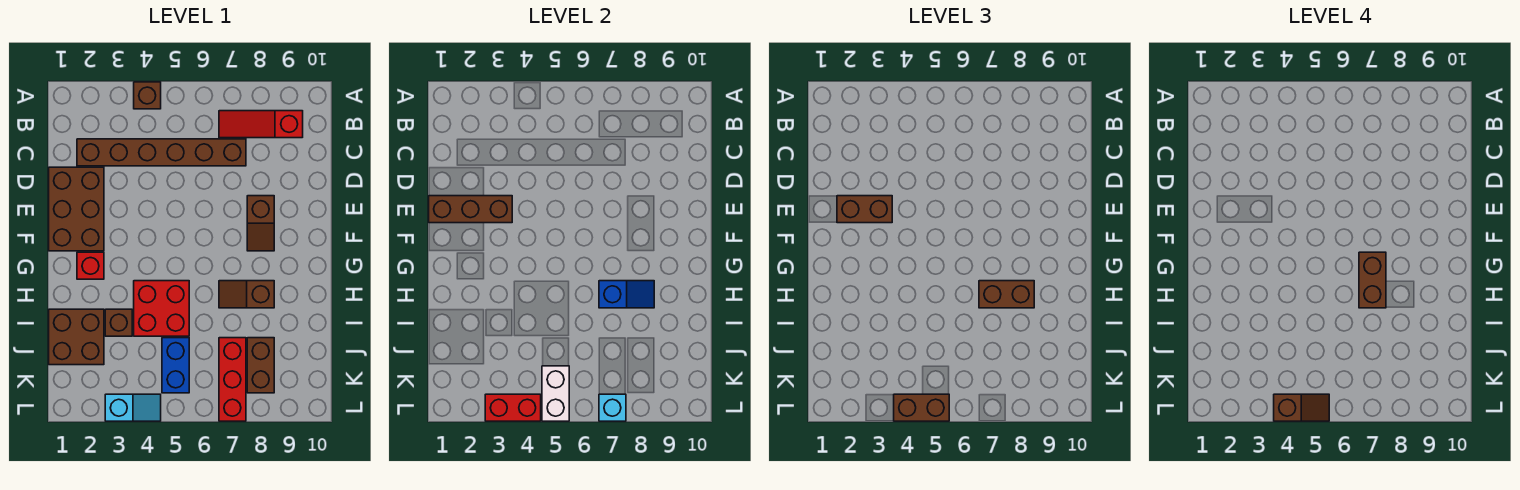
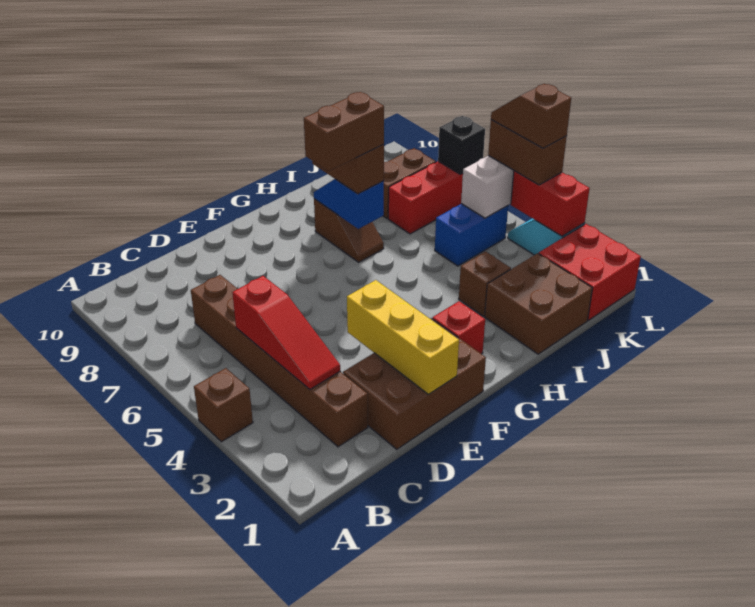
red 1x3 slope [219,111,303,138] -> red 1x3 slope moved to [232,276,340,389]
brown 1x3 brick [429,196,512,223] -> yellow 1x3 brick [347,280,459,394]
brown 1x2 brick [837,196,892,223] -> none
brown 1x2 slope [247,196,274,251] -> none
red 2x2 brick [134,281,189,336] -> red 2x2 brick moved to [539,224,641,320]
cyan 1x1 brick [599,394,626,421] -> black 1x1 brick [438,116,485,174]

